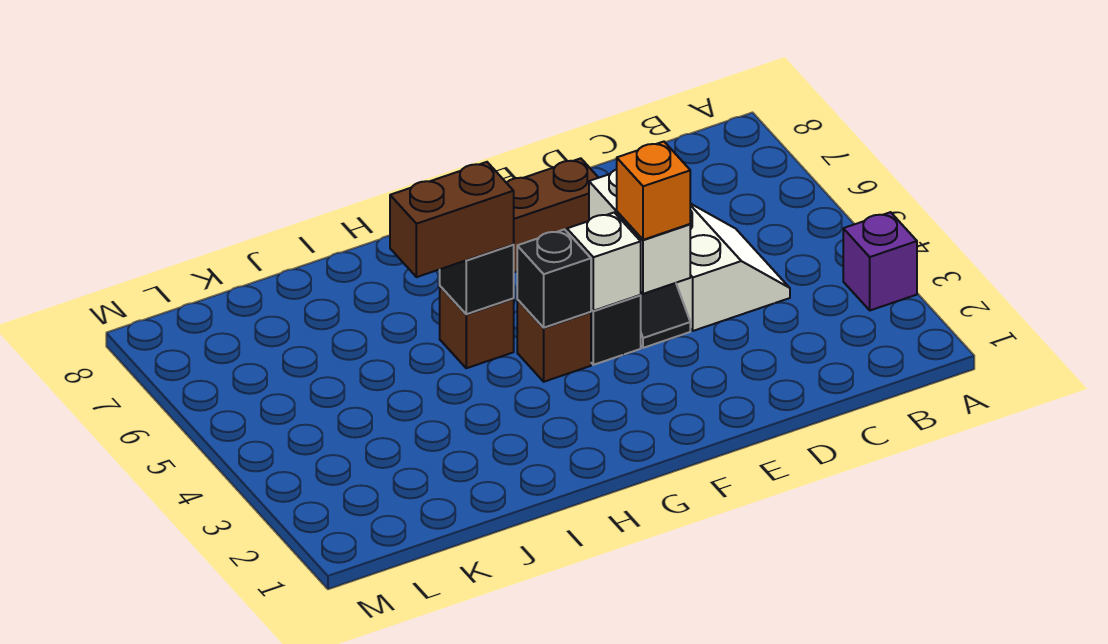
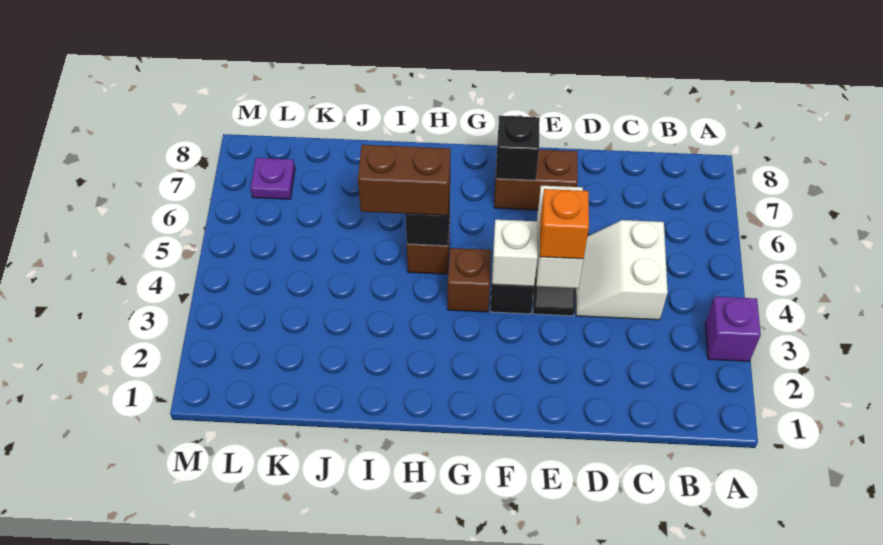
white 2x2 slope [676,203,790,331] -> white 2x2 slope turned to [576,220,668,320]
black 1x1 brick [517,229,591,328] -> black 1x1 brick moved to [496,116,540,180]
none -> purple 1x1 plate [251,158,295,199]

